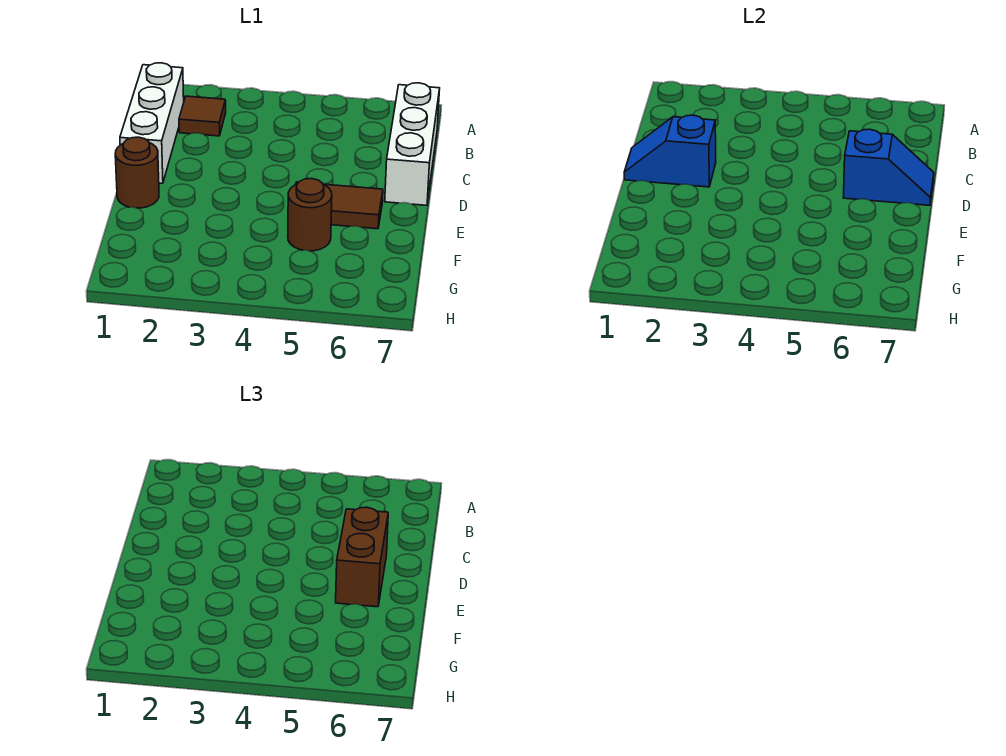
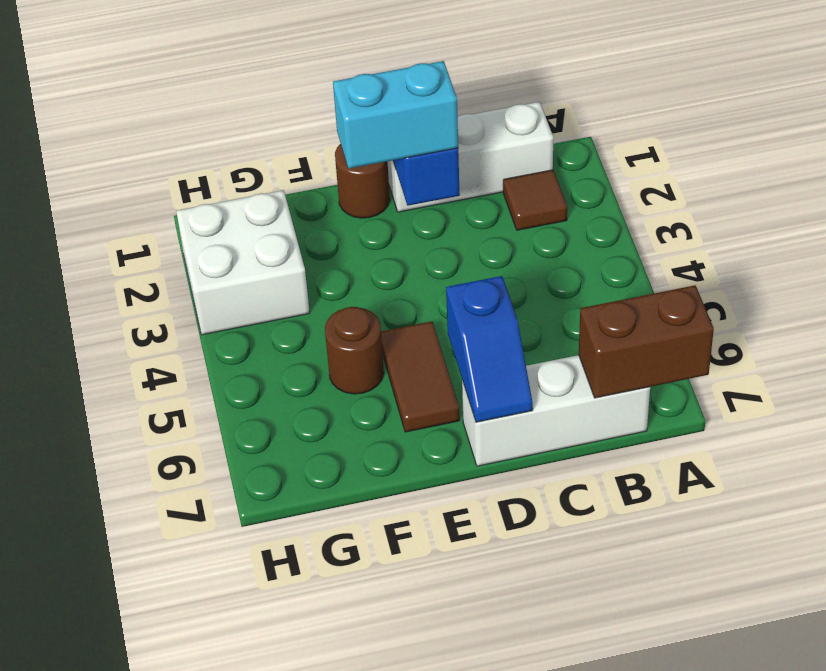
none -> cyan 1x2 brick [333,61,458,169]
brown 1x2 brick [336,507,388,607] -> brown 1x2 brick moved to [579,285,714,398]
none -> white 2x2 brick [176,190,310,335]

